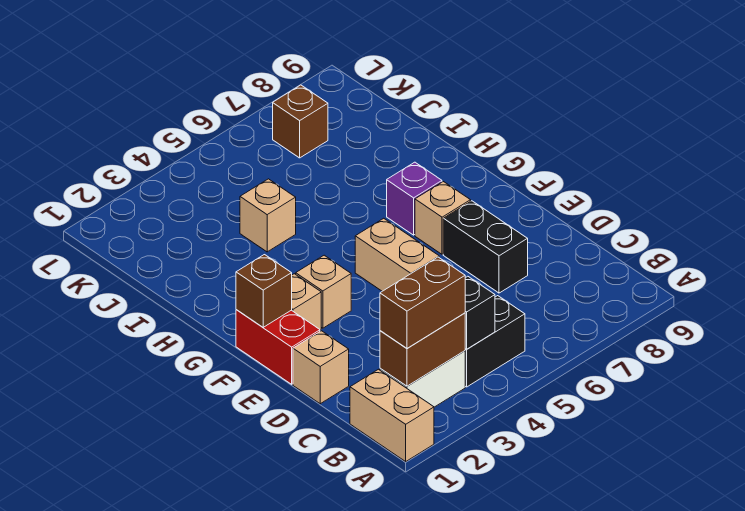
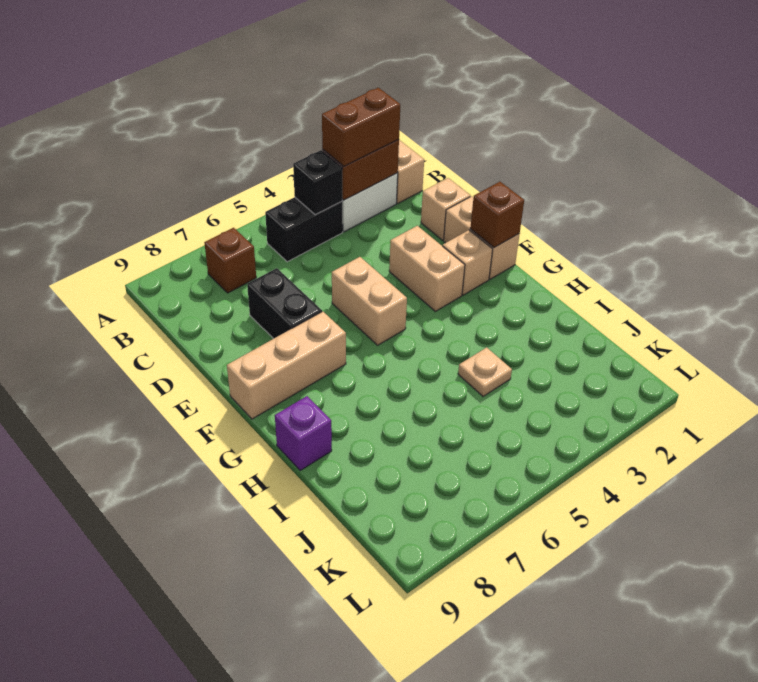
red 1x2 brick [236,310,320,384] -> tan 1x2 brick [444,196,520,279]
tan 1x1 brick [296,255,351,328] -> tan 1x2 brick [389,226,465,311]
tan 1x1 brick [415,182,471,254] -> tan 1x3 brick [227,311,346,419]
purple 1x1 brick [387,162,442,235] -> purple 1x1 brick moved to [275,396,332,470]
tan 1x1 brick [240,179,296,252] -> tan 1x1 plate [458,347,512,397]
brown 1x1 brick [273,85,328,158] -> brown 1x1 brick moved to [204,228,256,293]

